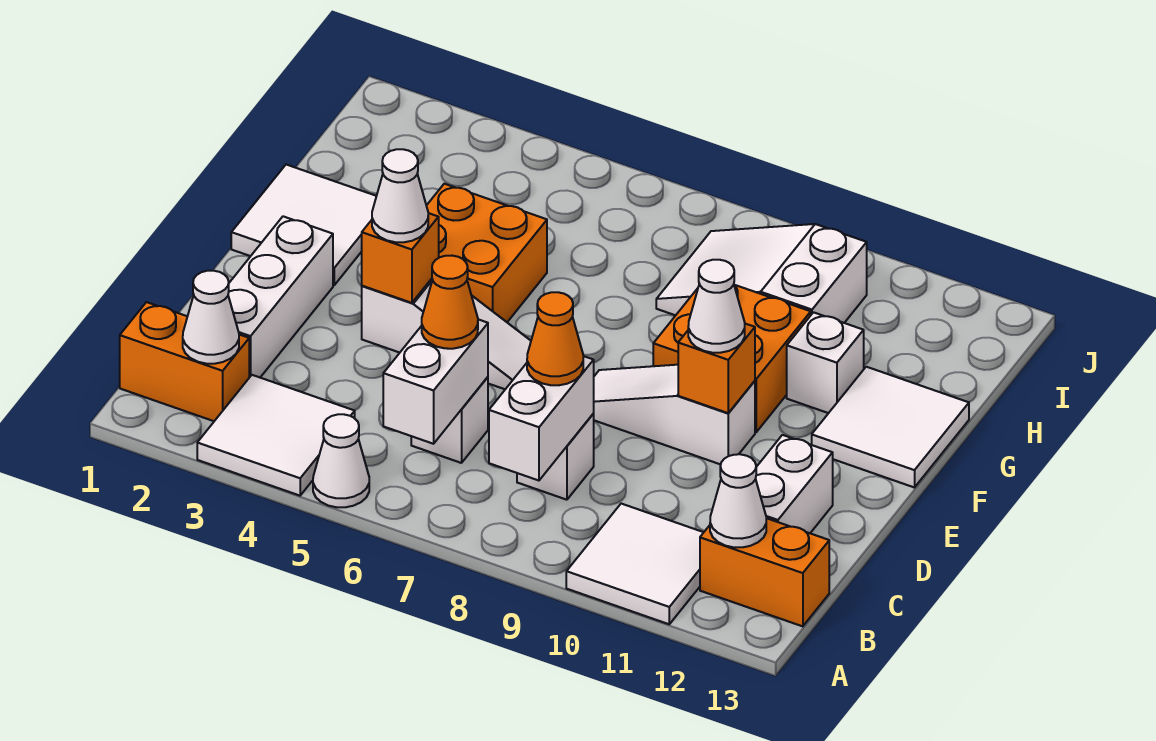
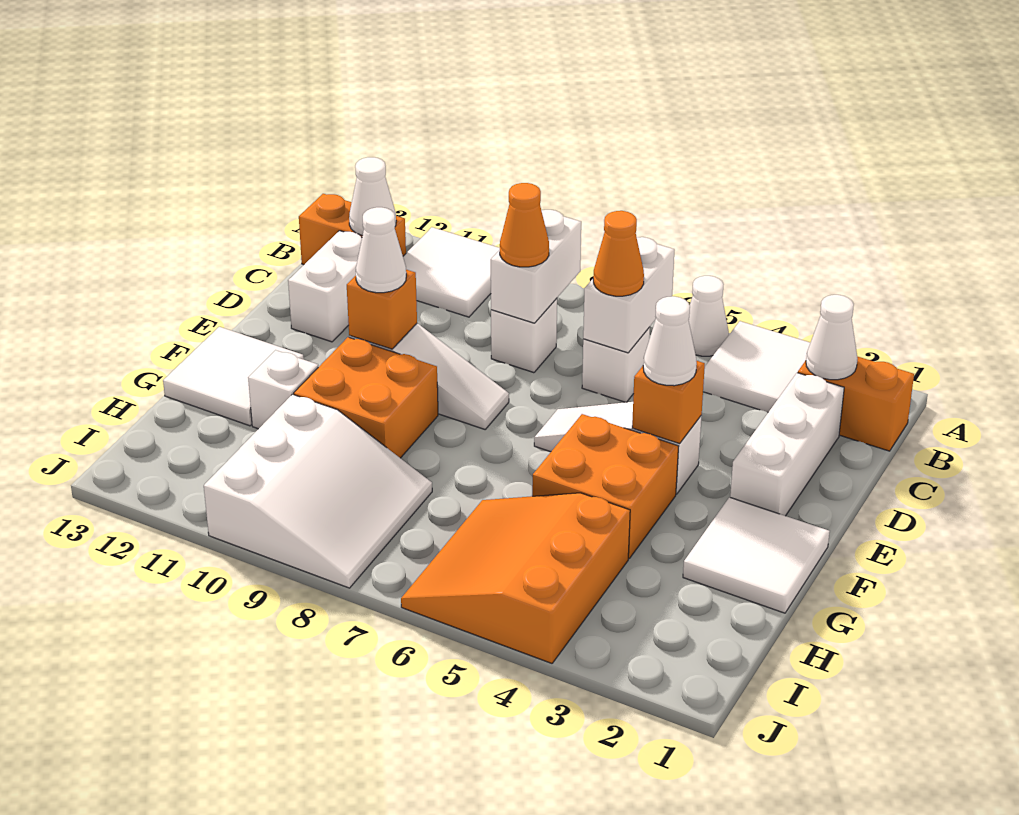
none -> orange 3x3 slope [401,493,630,663]
white 2x3 slope [656,224,867,323] -> white 3x3 slope [204,394,432,588]

